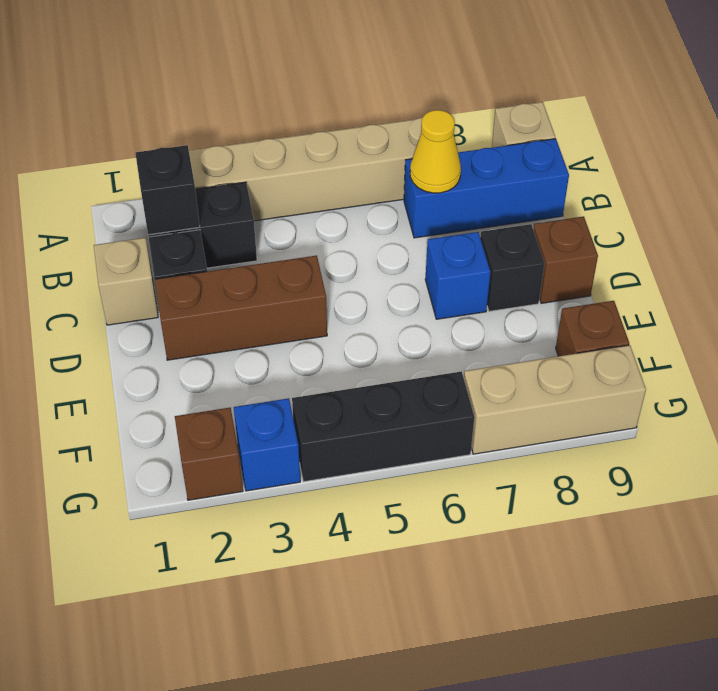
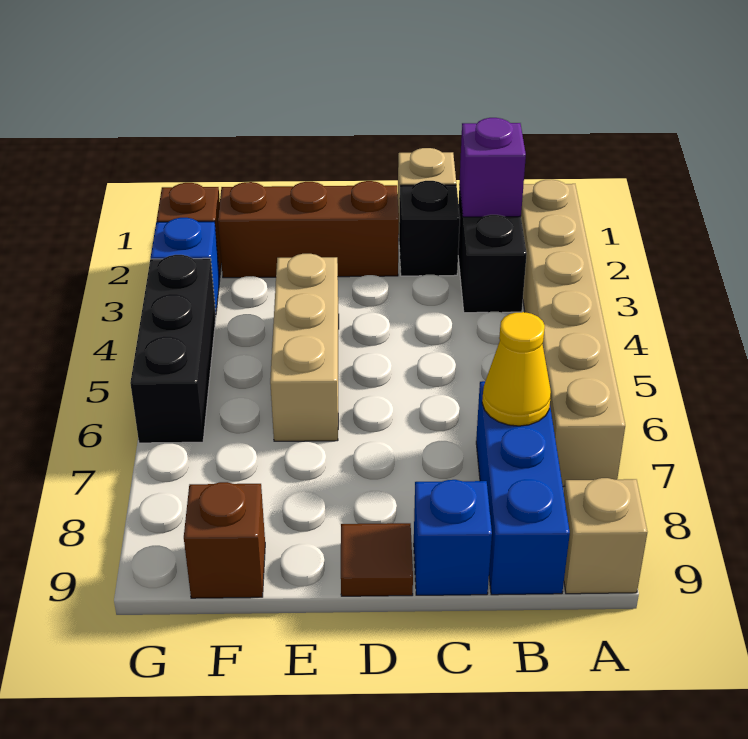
black 1x1 brick [135,145,200,235] -> purple 1x1 brick [459,118,526,217]
brown 1x3 brick [155,256,327,360] -> brown 1x3 brick turned to [218,181,399,278]
blue 1x1 brick [425,232,490,319] -> blue 1x1 brick moved to [414,480,492,595]
black 1x1 brick [480,224,544,311] -> none
brown 1x1 brick [533,216,598,303] -> brown 1x1 tile [341,523,413,596]
tan 1x3 brick [464,345,646,454] -> tan 1x3 brick moved to [270,254,339,441]

